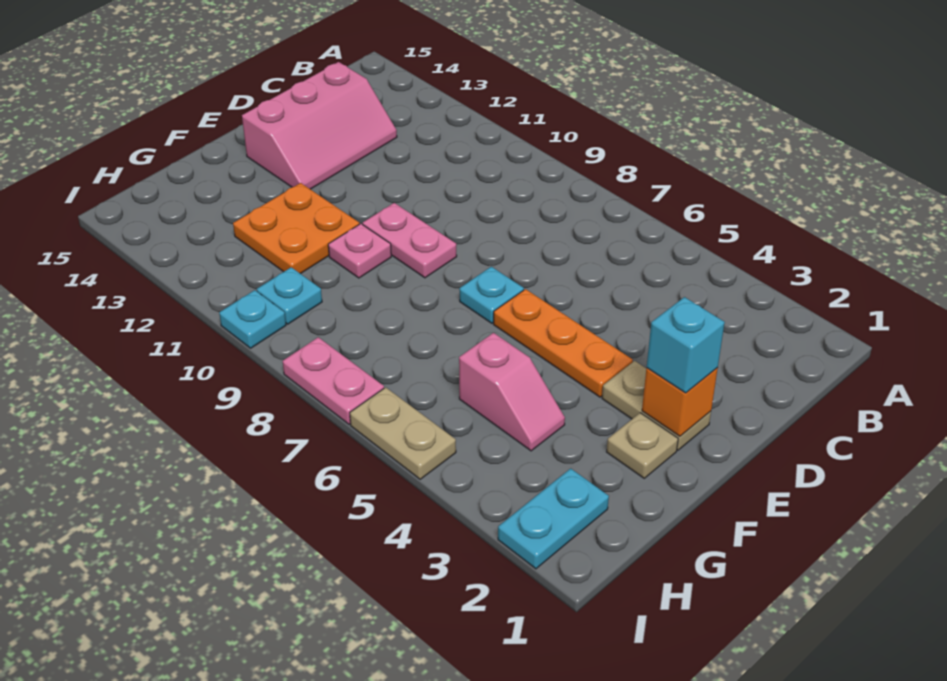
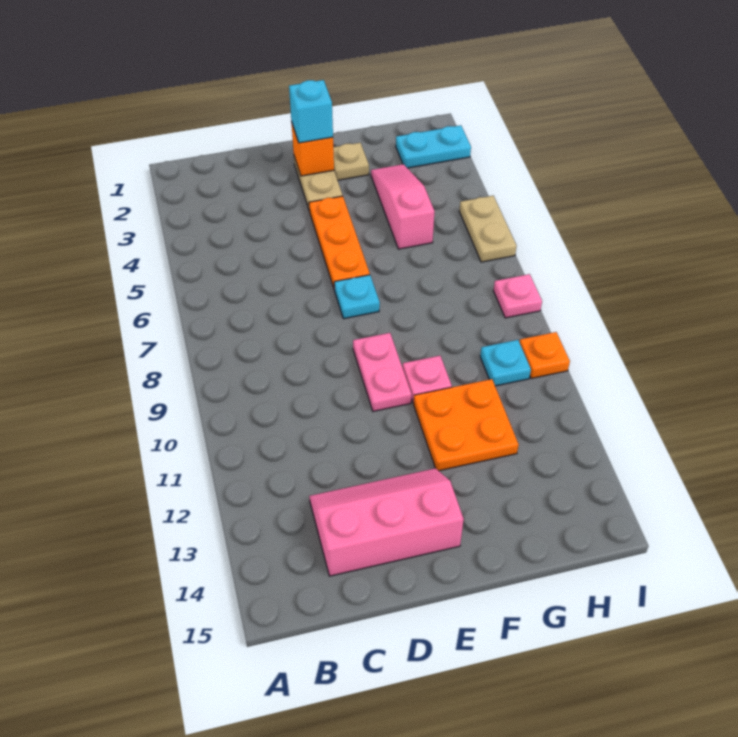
pink 1x2 slope [459,333,565,451] -> pink 1x3 slope [371,164,435,249]
pink 1x2 plate [283,337,384,424] -> pink 1x1 plate [493,274,542,318]
cyan 1x1 plate [219,290,286,348] -> orange 1x1 plate [520,332,570,379]

